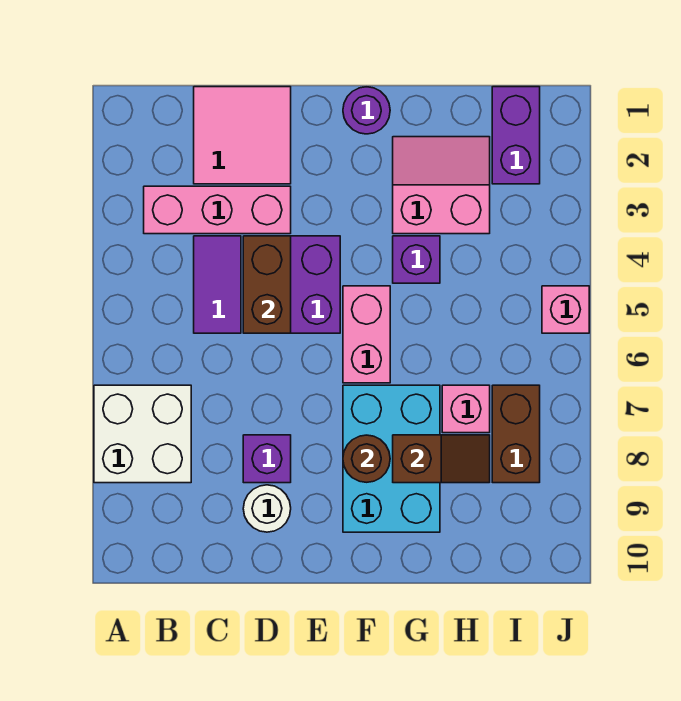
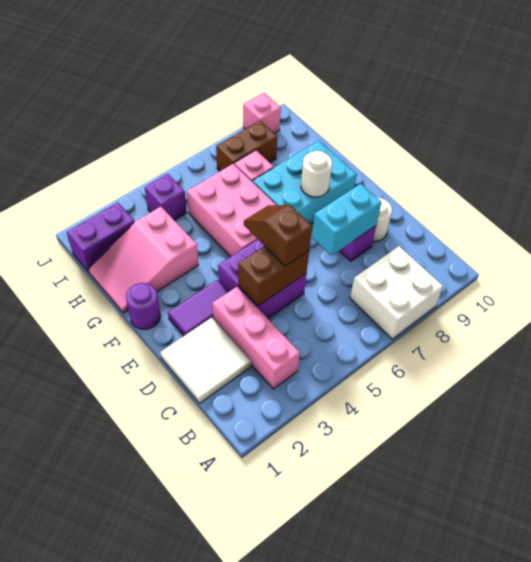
pink 2x2 tile [194,87,291,184] -> white 2x2 tile [160,318,251,403]
purple 1x2 tile [194,236,241,333] -> purple 1x2 tile moved to [168,280,229,336]
none -> cyan 1x2 brick [312,184,381,255]
pink 1x2 brick [343,286,390,383] -> pink 2x3 brick [187,164,276,257]
brown 1x1 round brick [343,435,390,482] -> white 1x1 round brick [301,151,332,197]
pink 2x2 slope [393,137,490,234] -> pink 2x3 slope [89,207,198,313]
purple 1x1 brick [393,236,440,283] -> purple 1x1 brick moved to [145,174,187,220]
brown 1x2 slope [393,435,490,483] -> brown 1x2 slope moved to [244,205,312,266]
pink 1x1 brick [542,286,589,333] -> pink 1x1 brick moved to [243,93,281,134]

